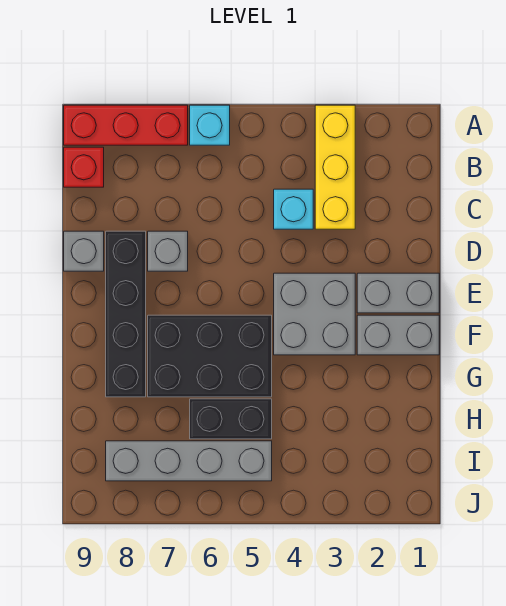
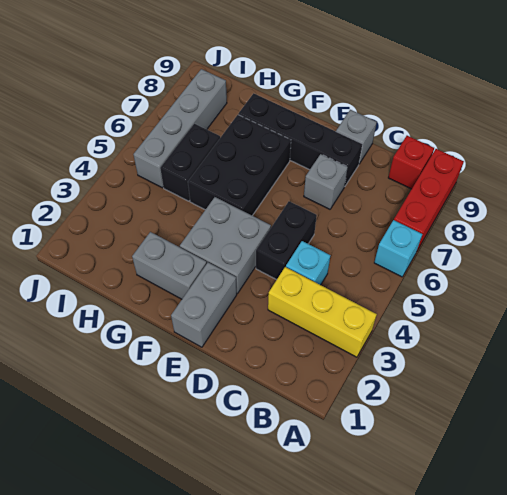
none -> black 1x2 brick [256,201,317,280]
grey 1x2 brick [357,315,439,355] -> grey 1x2 brick turned to [132,232,207,299]

